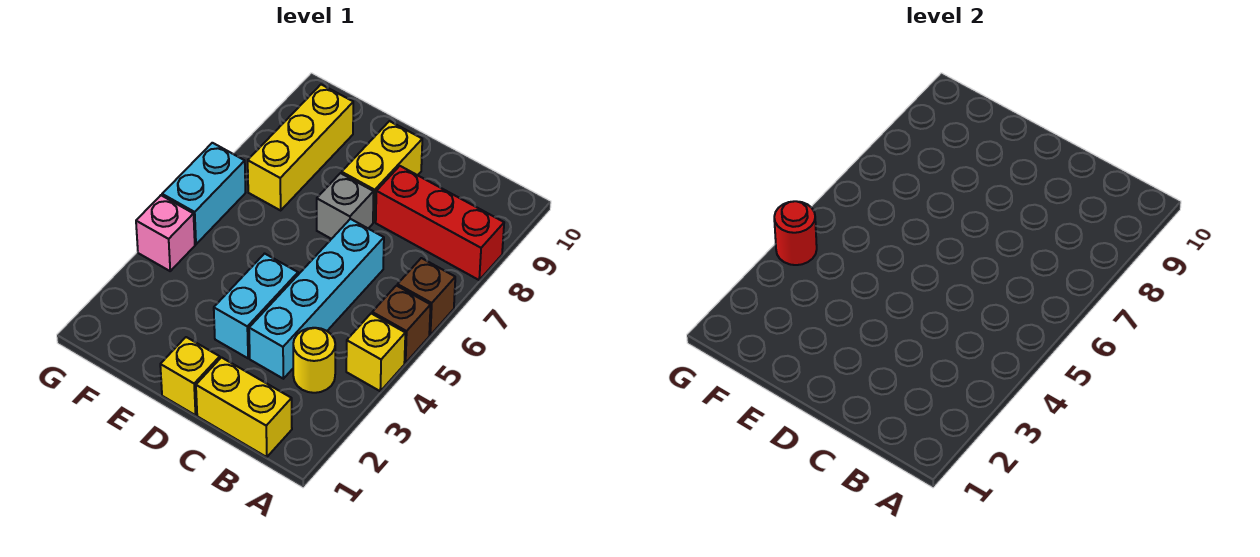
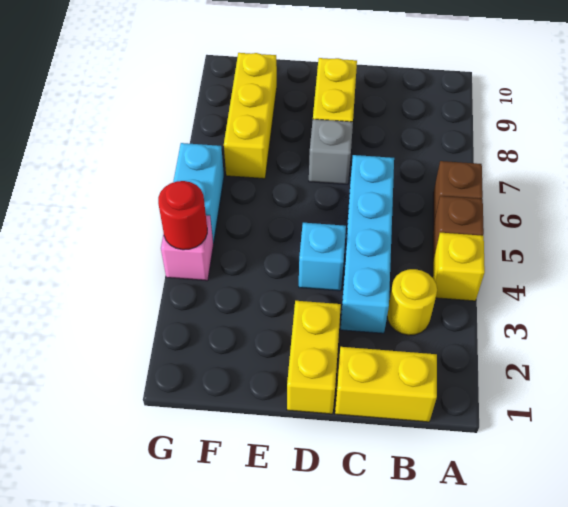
red 1x3 brick [376,166,504,280] -> none
yellow 1x1 brick [160,337,220,415] -> yellow 1x2 brick [287,301,341,414]
cyan 1x2 brick [214,254,298,358] -> cyan 1x1 brick [299,223,346,291]

